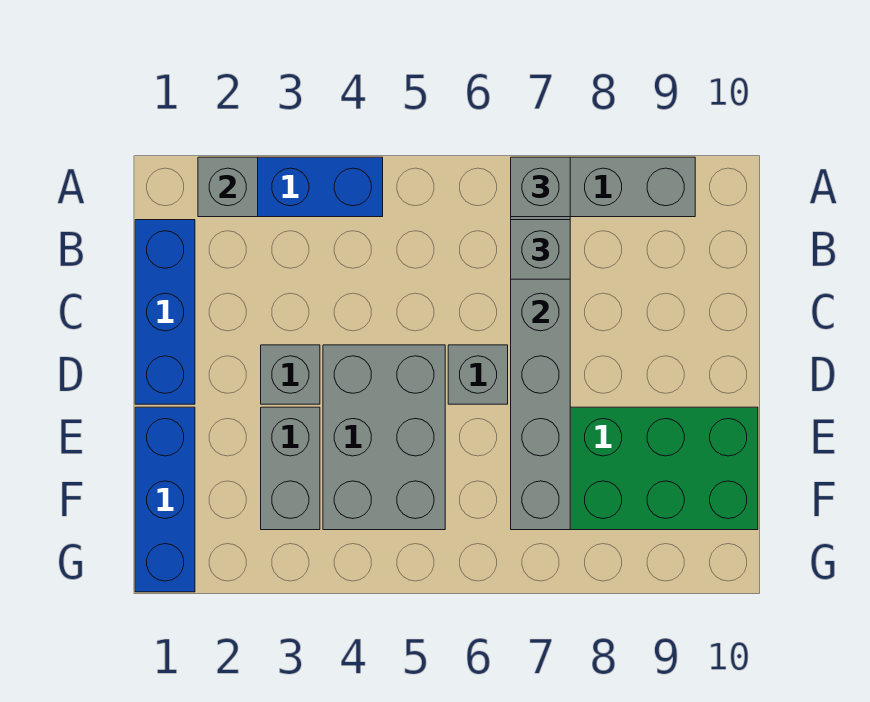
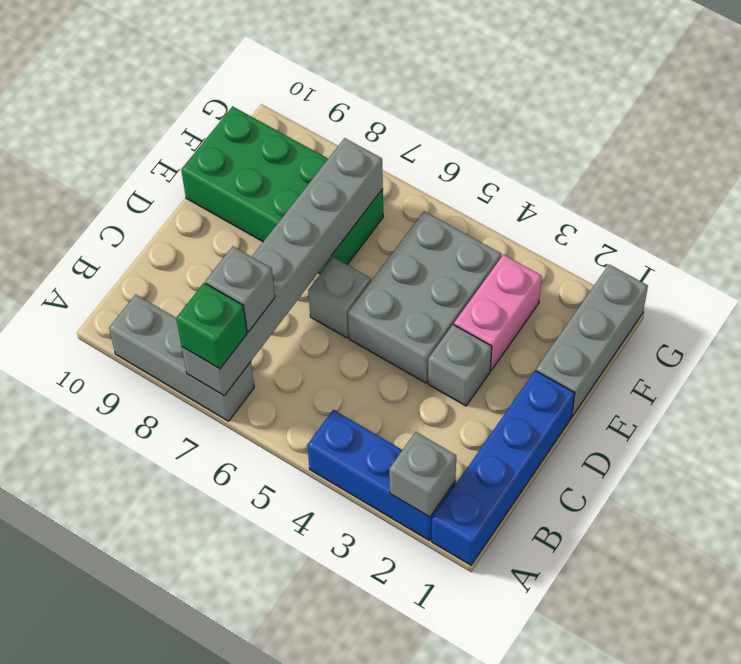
grey 1x1 brick [511,157,570,217] -> green 1x1 brick [176,283,247,369]
blue 1x3 brick [135,220,195,404] -> blue 1x4 brick [432,371,575,565]
blue 1x3 brick [135,407,195,592] -> grey 1x3 brick [536,265,648,416]
grey 1x2 brick [261,407,320,530] -> pink 1x2 brick [454,255,542,370]

